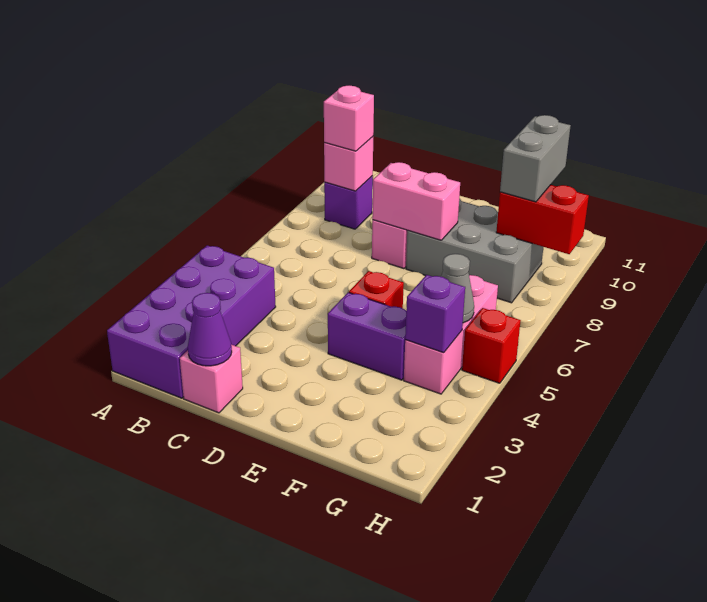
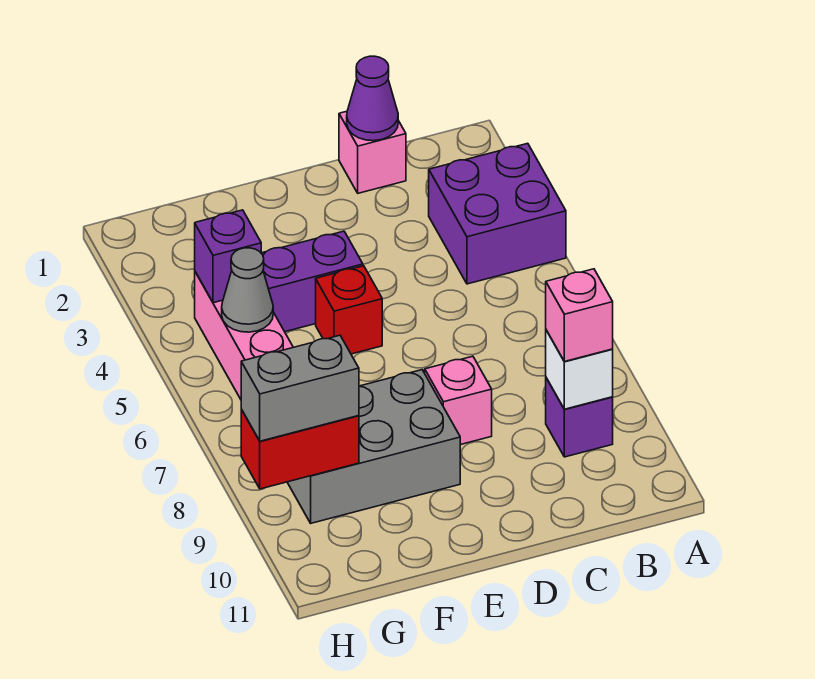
purple 2x4 brick [107,245,276,398] -> purple 2x2 brick [429,143,566,284]
pink 1x1 brick [324,137,373,191] -> white 1x1 brick [546,330,613,409]
pink 1x2 brick [372,162,460,240] -> none
grey 1x2 brick [500,115,571,202] -> grey 1x2 brick turned to [241,335,359,441]
red 1x1 brick [462,308,521,383] -> none

